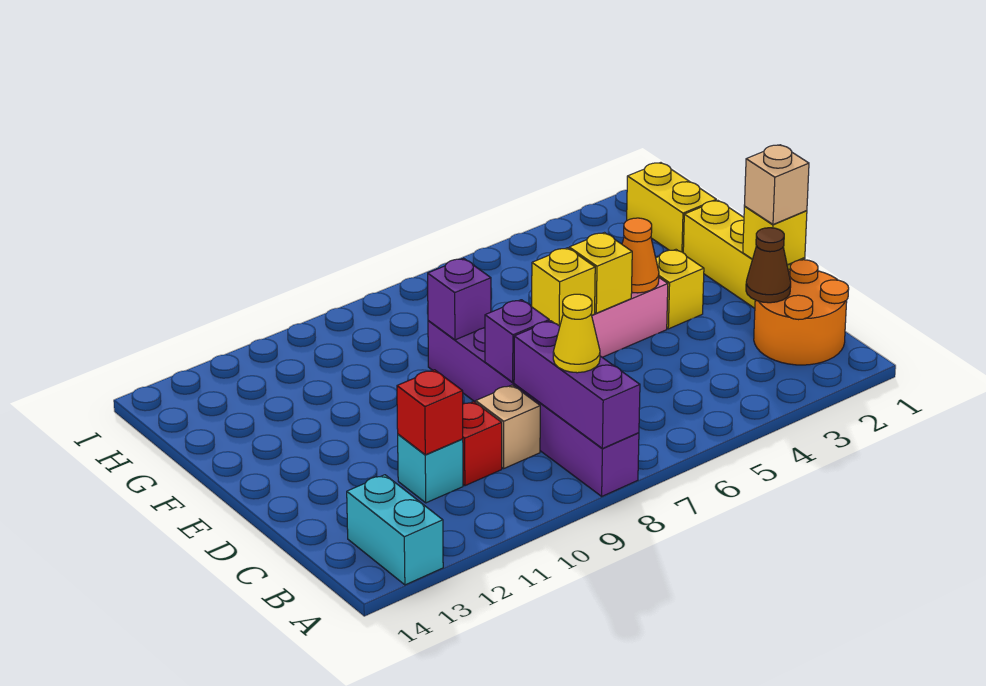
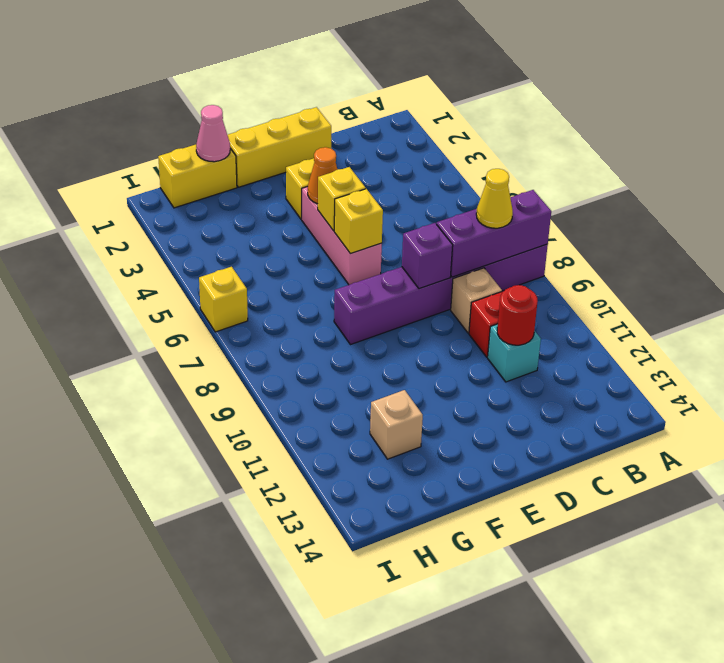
cyan 1x2 brick [347,475,443,585] -> none
orange 2x2 round brick [754,260,849,365] -> none
brown 1x1 cone [746,228,791,303] -> none
red 1x1 brick [397,370,463,455] -> red 1x1 round brick [497,285,538,345]
yellow 1x1 brick [743,207,807,265] -> yellow 1x1 brick moved to [199,267,248,332]
tan 1x1 brick [744,145,809,224] -> tan 1x1 brick moved to [370,390,423,459]
purple 1x1 brick [428,258,491,340] -> none
none -> pink 1x1 cone [196,105,230,162]

